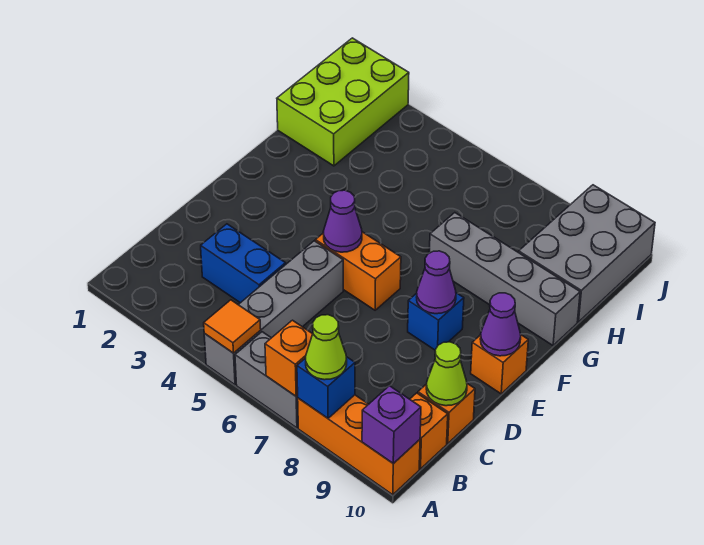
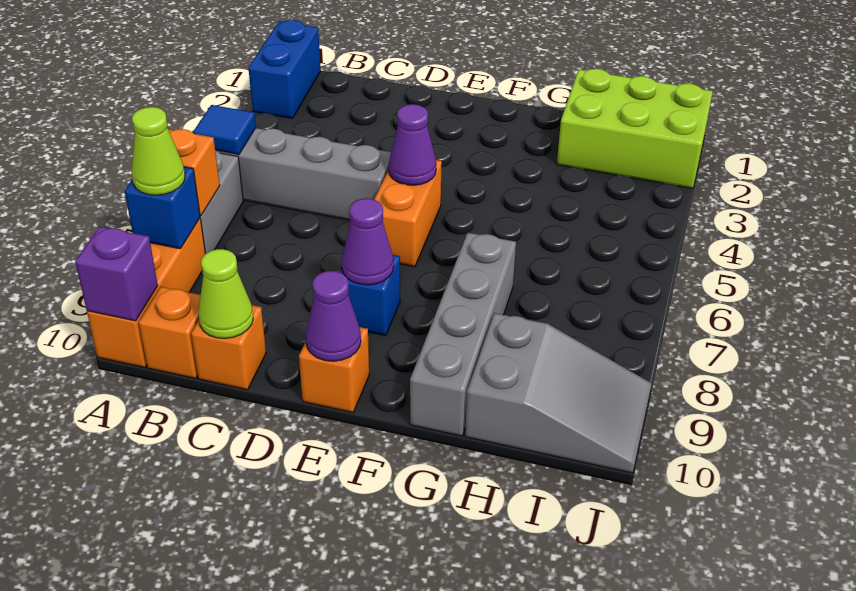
orange 1x1 tile [204,300,261,353] -> blue 1x1 tile [193,105,256,154]
blue 1x2 brick [201,224,286,303] -> blue 1x2 brick moved to [248,20,321,118]
grey 2x3 brick [519,185,655,322] -> grey 2x3 slope [465,313,652,473]

